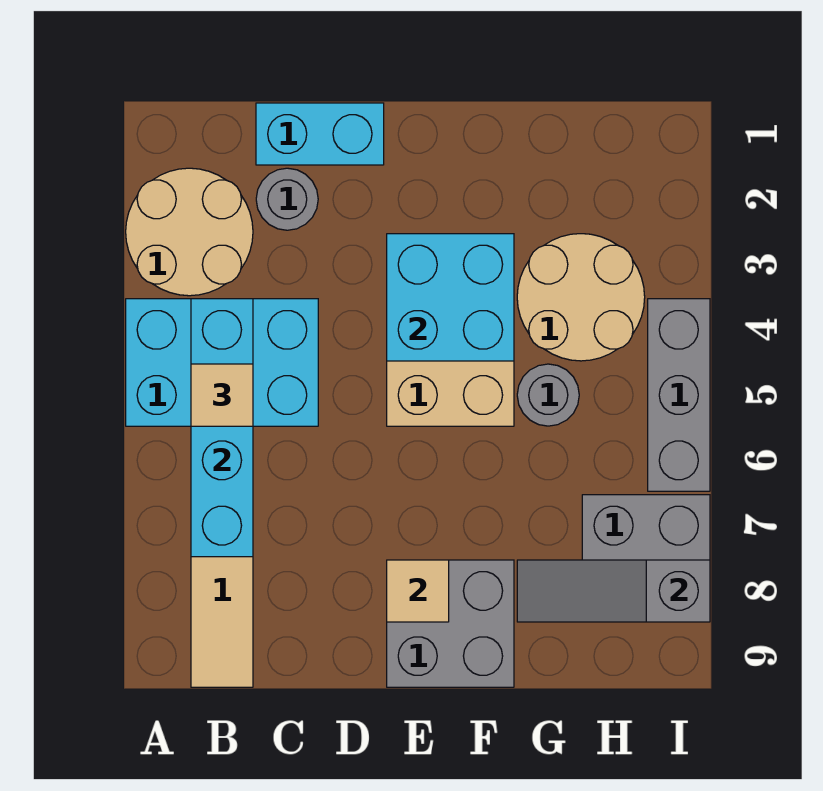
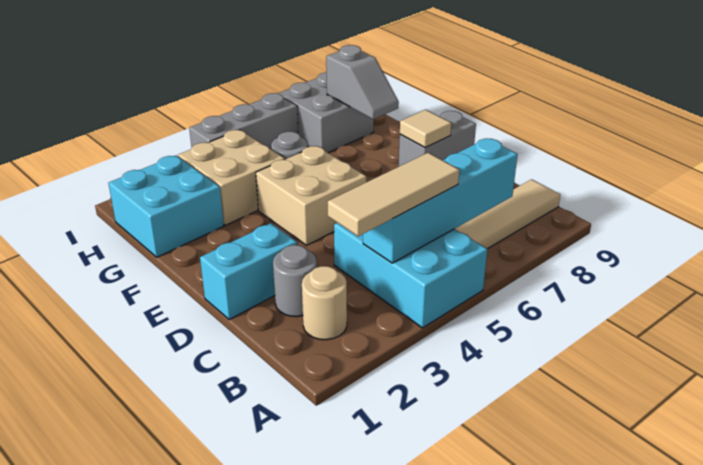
tan 2x2 round brick [126,168,253,296] -> tan 1x1 round brick [302,266,347,340]
tan 1x1 tile [191,364,253,426] -> tan 1x3 tile [328,153,459,236]
cyan 1x2 brick [256,103,384,165] -> cyan 1x2 brick turned to [200,223,297,320]
cyan 2x2 brick [387,234,514,361] -> cyan 2x2 brick moved to [108,156,224,257]
grey 2x2 brick [387,560,514,687] -> grey 1x2 brick [399,111,476,166]
tan 2x2 round brick [517,234,645,361] -> tan 2x2 brick [178,130,285,225]
grey 1x3 slope [517,560,710,622] -> grey 1x2 slope [326,45,399,119]

